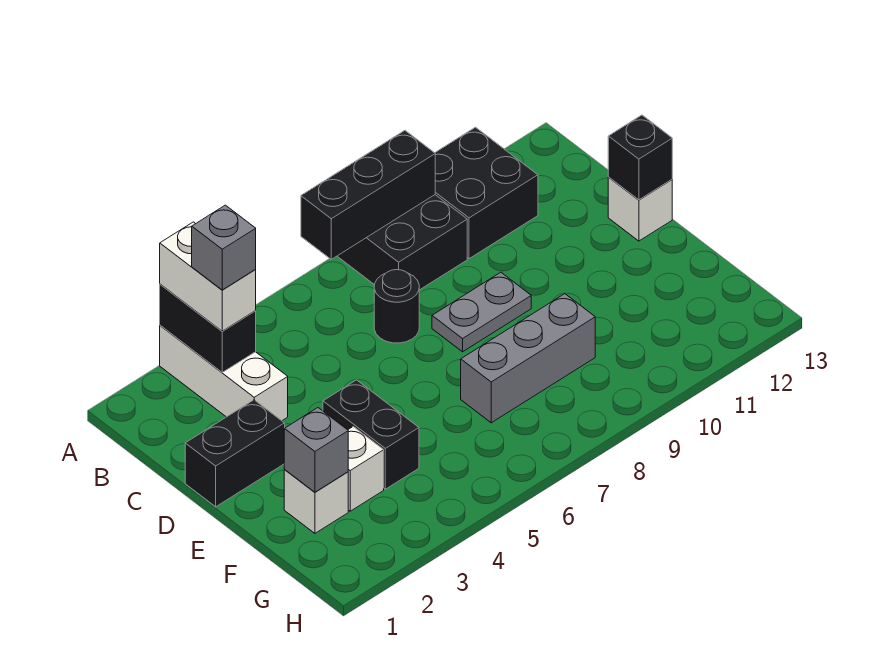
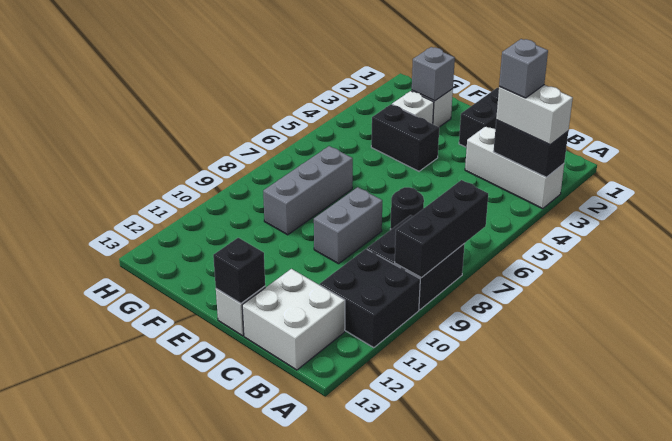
none -> white 2x2 brick [242,269,345,370]
grey 1x2 plate [432,272,531,352] -> grey 1x2 brick [314,187,382,264]

